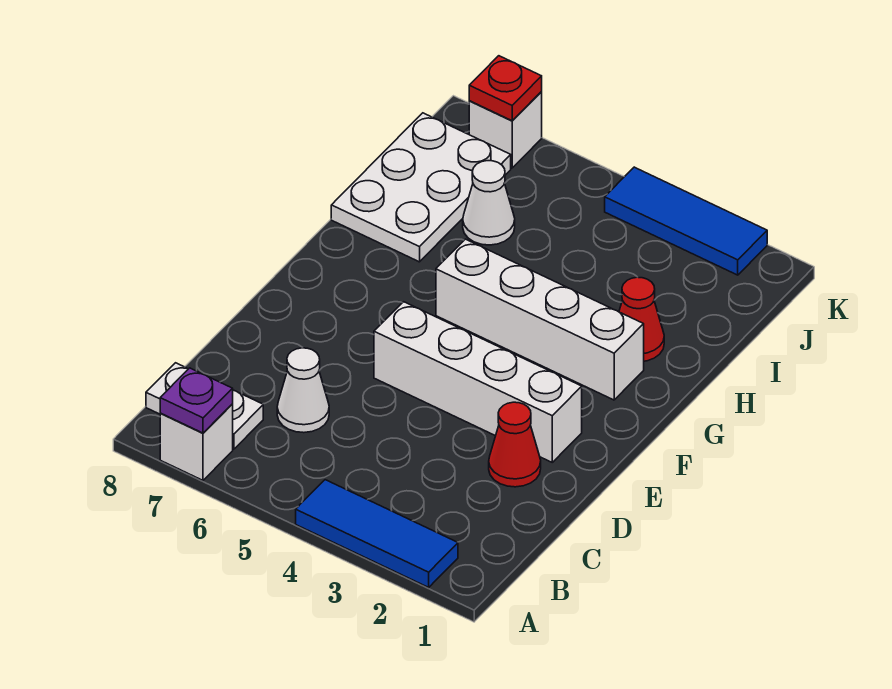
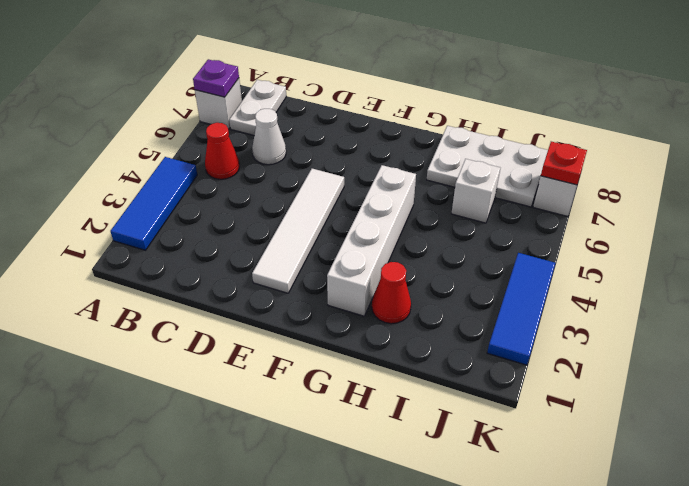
red 1x1 cone [489,402,541,487] -> red 1x1 cone moved to [205,123,239,179]
white 1x4 brick [374,302,582,462] -> white 1x4 tile [252,169,344,293]
white 1x1 cone [463,161,515,245] -> white 1x1 brick [451,159,500,223]

